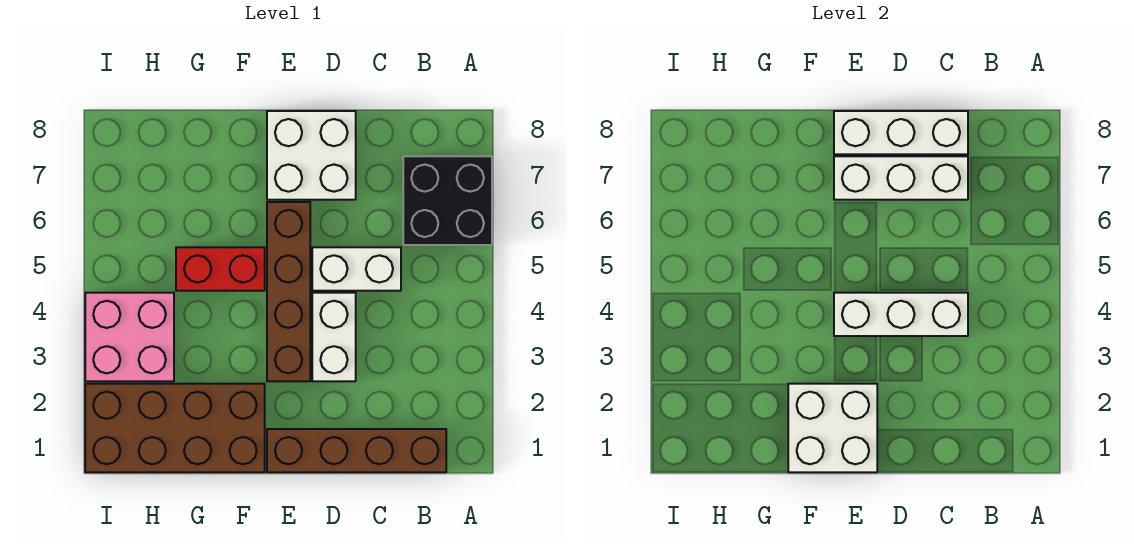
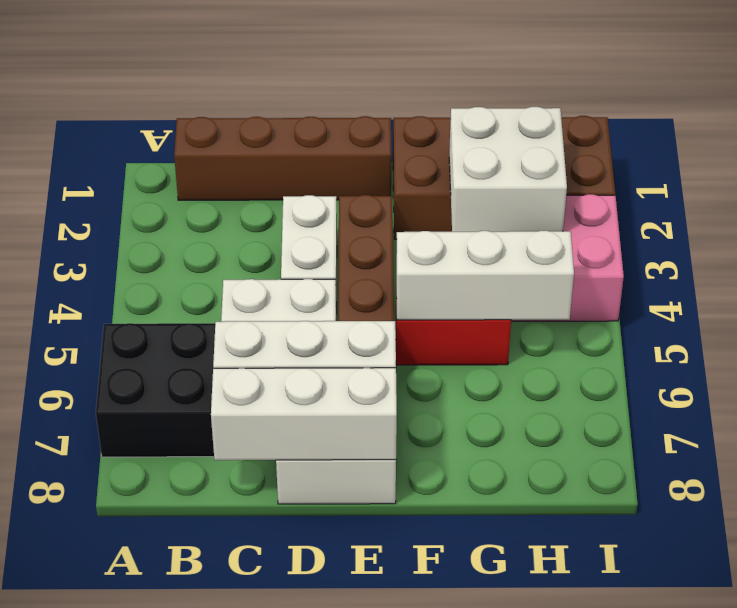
white 1x3 brick [834,293,968,336] -> white 1x3 brick moved to [396,231,574,320]
white 2x2 brick [788,384,877,472] -> white 2x2 brick moved to [449,107,567,232]

